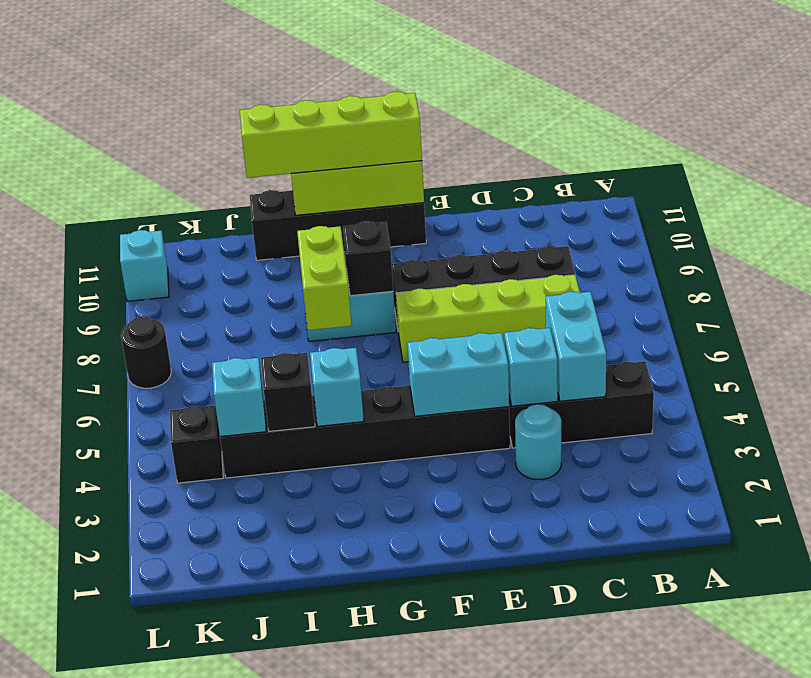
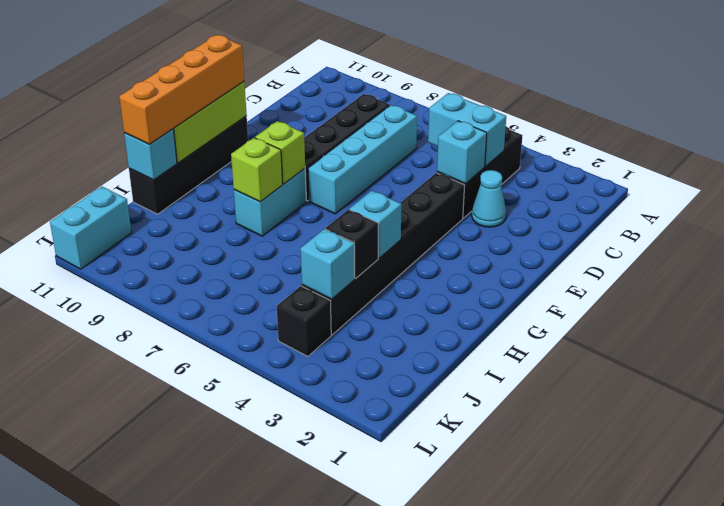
lime 1x4 brick [396,275,580,362] -> cyan 1x4 brick [308,105,417,214]
cyan 1x1 round brick [515,404,561,480] -> cyan 1x1 cone [472,170,506,227]
cyan 1x2 brick [407,333,509,416] -> cyan 1x2 brick moved to [50,187,132,269]
lime 1x4 brick [240,92,422,178] -> orange 1x4 brick [119,35,244,144]
black 1x1 brick [343,221,393,296] -> lime 1x1 brick [255,121,305,184]
lime 1x2 brick [297,226,352,330] -> lime 1x1 brick [231,138,283,202]
black 1x1 round brick [121,316,171,388] -> none
cyan 1x1 brick [120,230,169,301] -> cyan 1x1 brick moved to [124,129,177,180]

